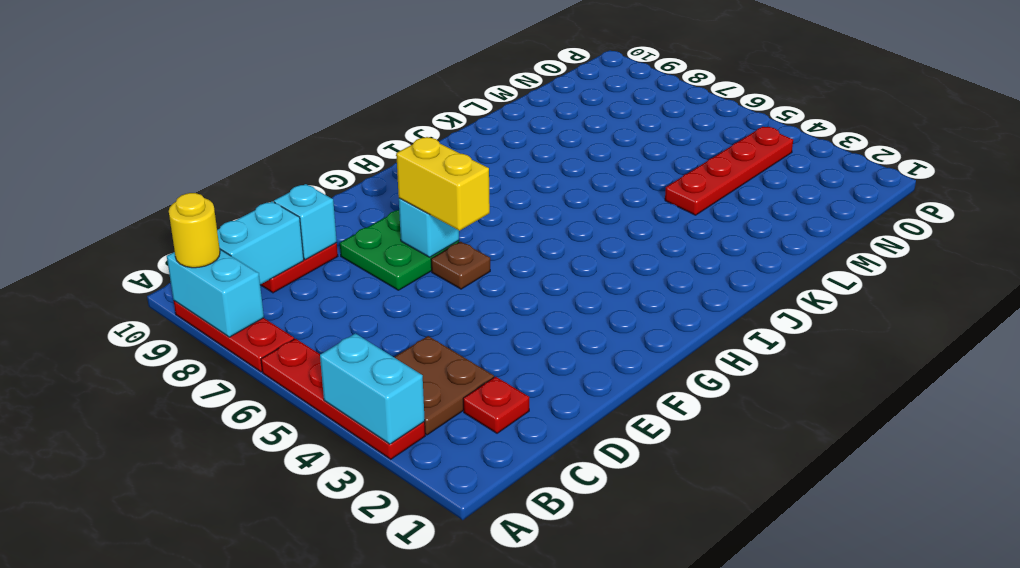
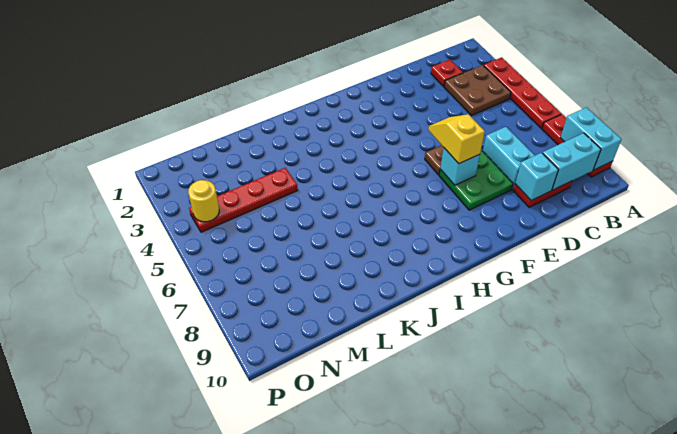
cyan 1x2 brick [320,333,425,444] -> cyan 1x2 brick moved to [483,127,535,190]
yellow 1x1 round brick [169,193,220,268] -> yellow 1x1 round brick moved to [188,180,219,222]
yellow 1x2 brick [396,137,490,231] -> yellow 1x2 slope [428,114,485,164]

